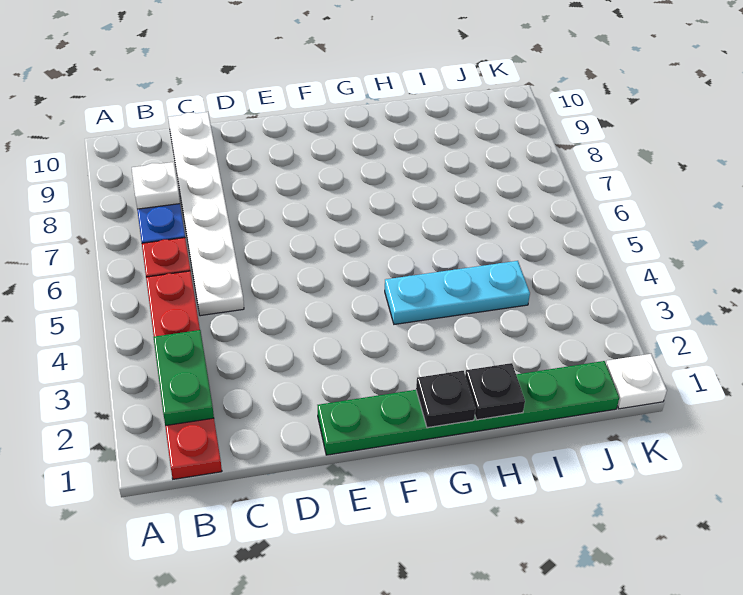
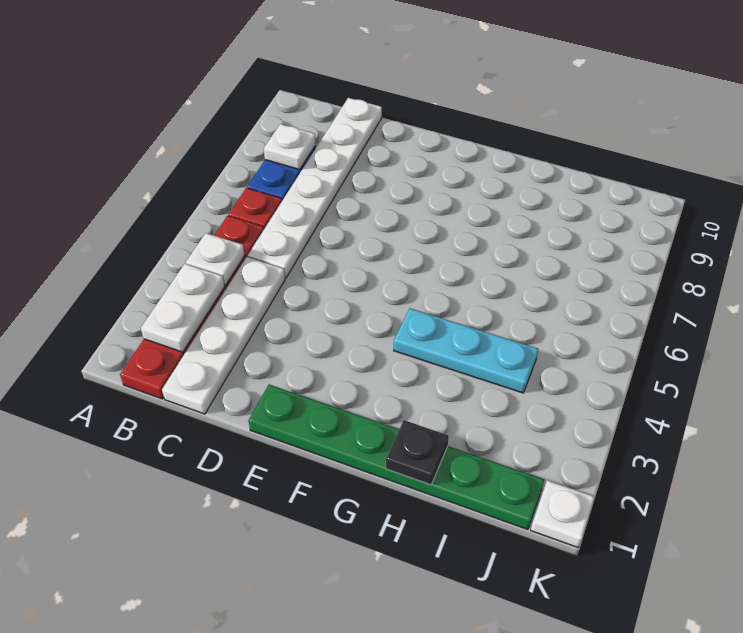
green 1x2 plate [154,330,214,426] -> white 1x2 plate [141,264,225,352]
none -> white 1x1 plate [186,233,245,285]
none -> white 1x4 plate [162,257,285,414]
black 1x1 plate [416,371,475,428] -> none

